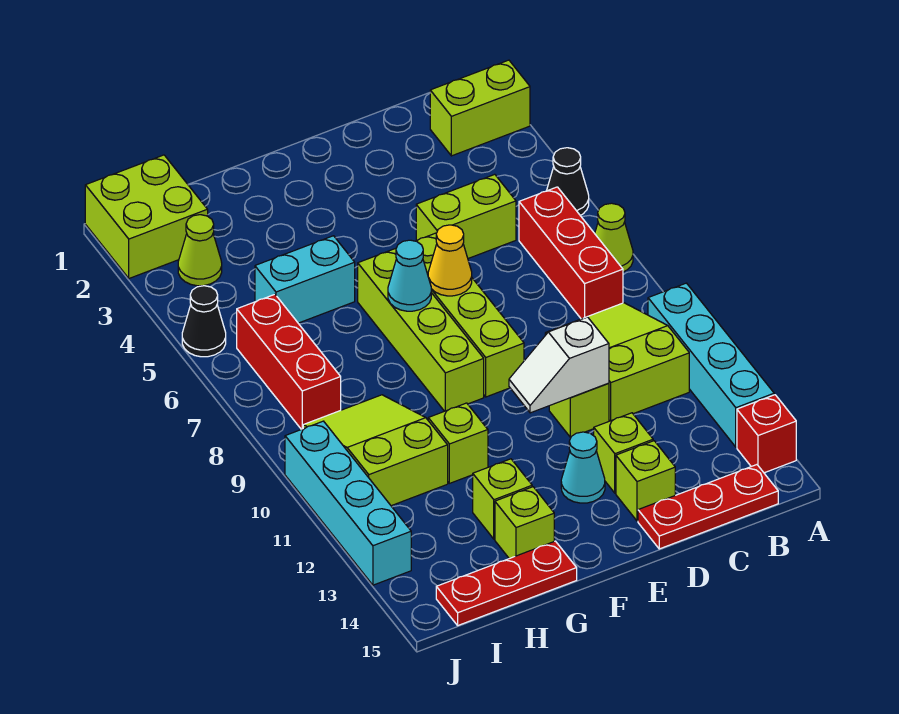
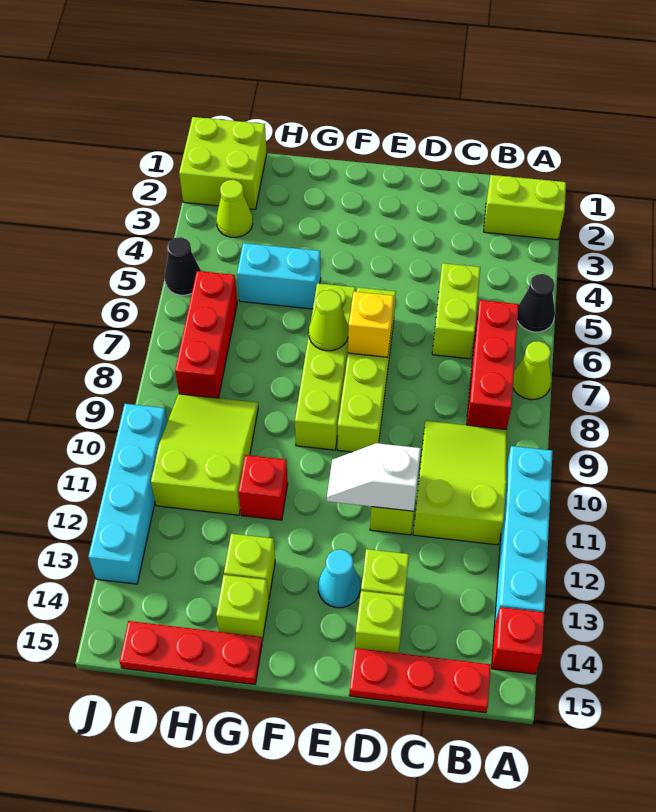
lime 1x2 brick [416,174,516,258] -> lime 1x2 brick turned to [432,263,480,359]
yellow 1x1 cone [428,225,472,296] -> yellow 1x1 brick [348,292,394,357]
cyan 1x1 cone [388,240,431,311] -> lime 1x1 cone [309,290,348,351]
lime 1x1 brick [428,403,488,483] -> red 1x1 brick [239,455,288,520]

